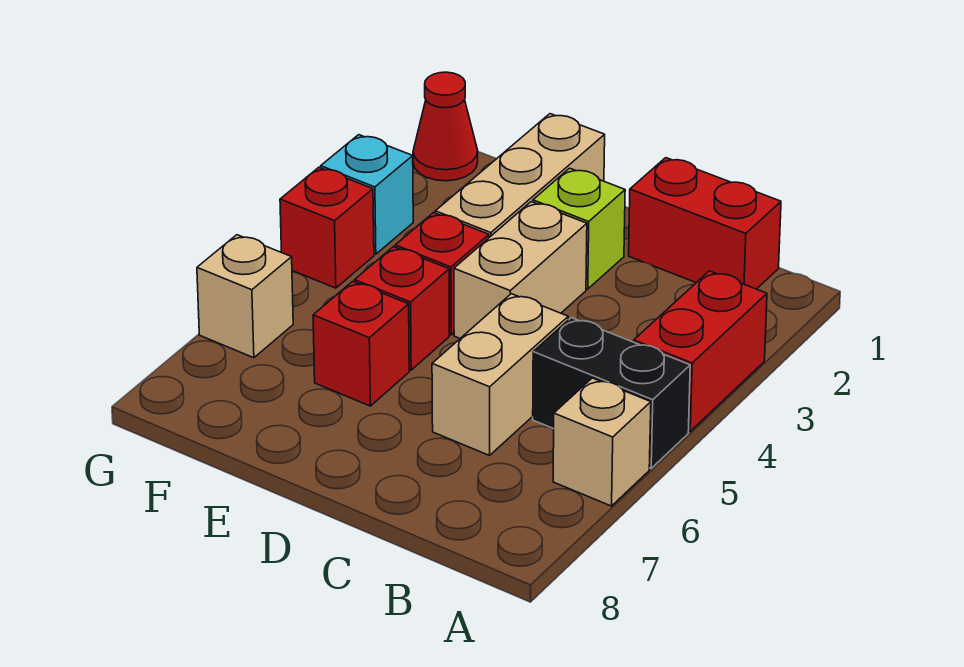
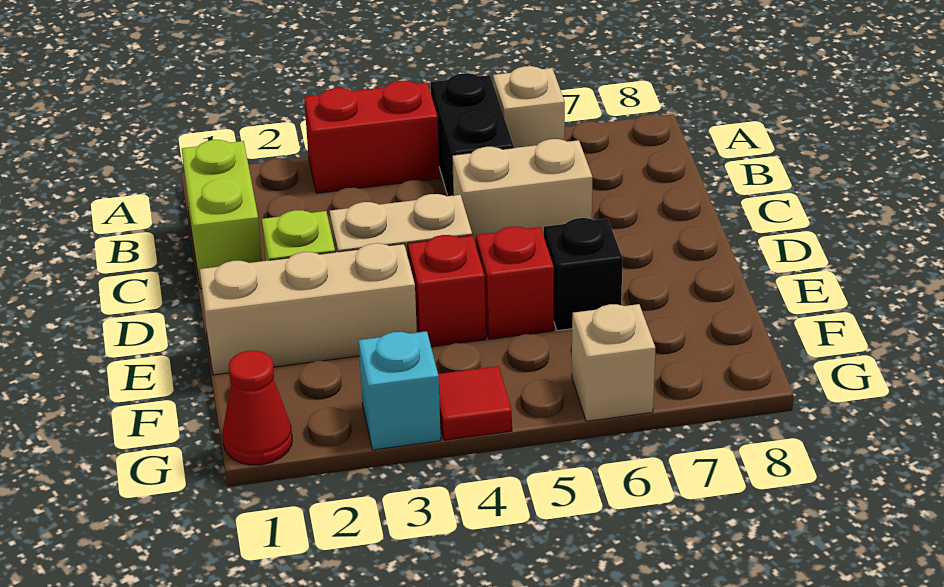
red 1x2 brick [629,158,781,289] -> lime 1x2 brick [182,140,262,288]
red 1x1 brick [313,281,409,406] -> black 1x1 brick [544,218,623,331]
red 1x1 brick [280,167,374,288] -> red 1x1 tile [438,366,512,440]

